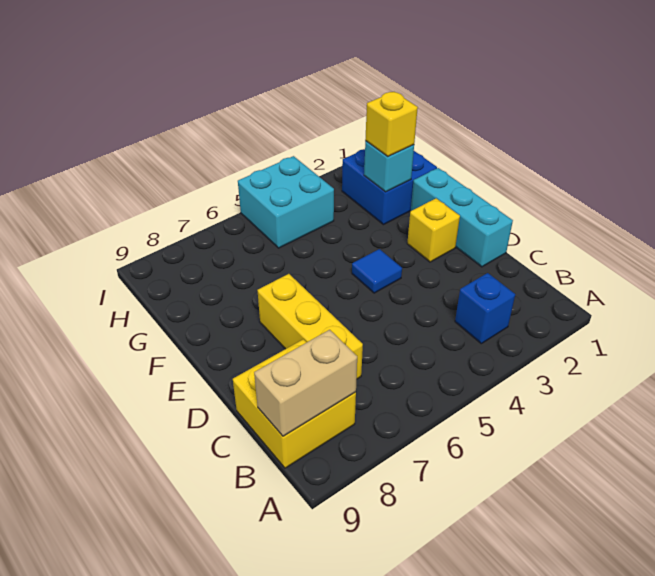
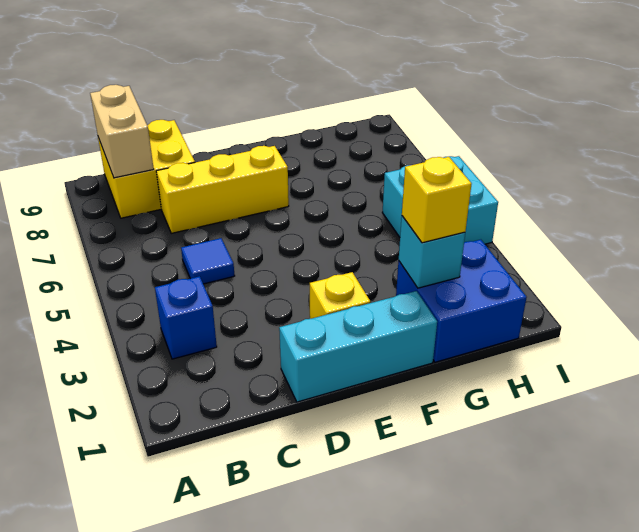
blue 1x1 tile [352,249,402,293] -> blue 1x1 tile moved to [181,238,235,284]

